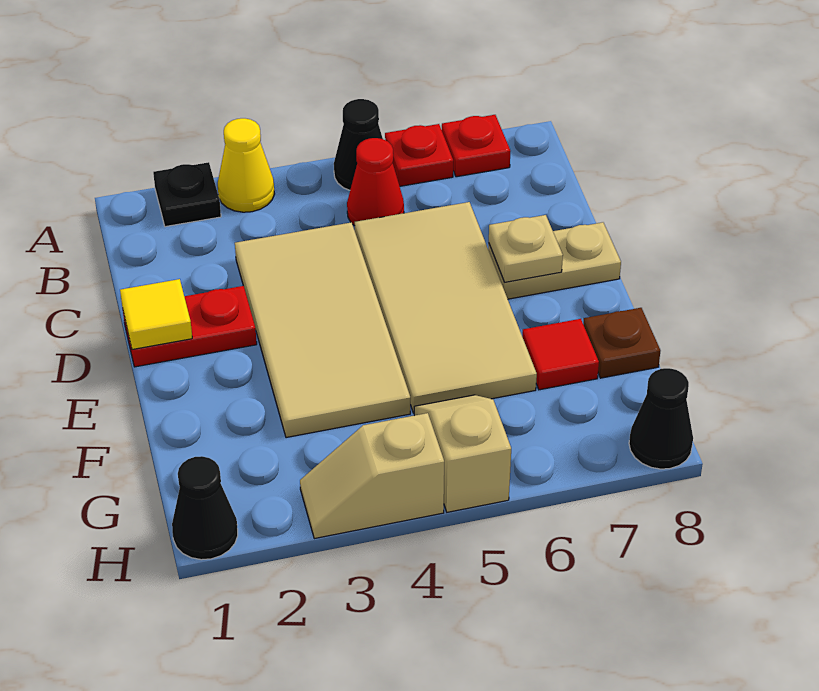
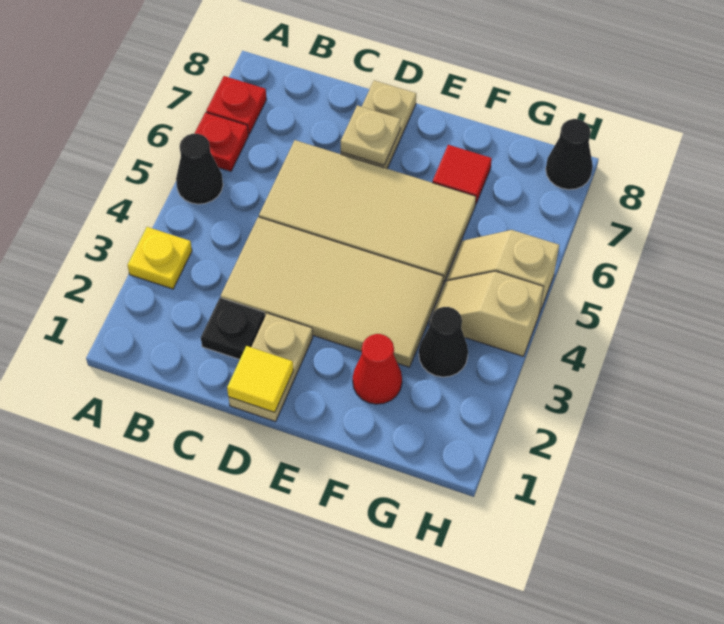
black 1x1 plate [153,162,221,227] -> black 1x1 plate moved to [201,298,265,360]
yellow 1x1 cone [218,118,274,212] -> yellow 1x1 plate [128,227,192,289]
red 1x1 cone [347,138,404,226] -> red 1x1 cone moved to [353,334,402,404]
red 1x2 plate [123,286,257,367] -> tan 1x2 plate [229,313,313,422]
brown 1x1 plate [583,308,660,378] -> none
black 1x1 cone [172,456,238,560] -> black 1x1 cone moved to [419,307,468,377]
tan 1x2 slope [300,413,444,539] -> tan 1x2 slope turned to [429,271,544,356]

